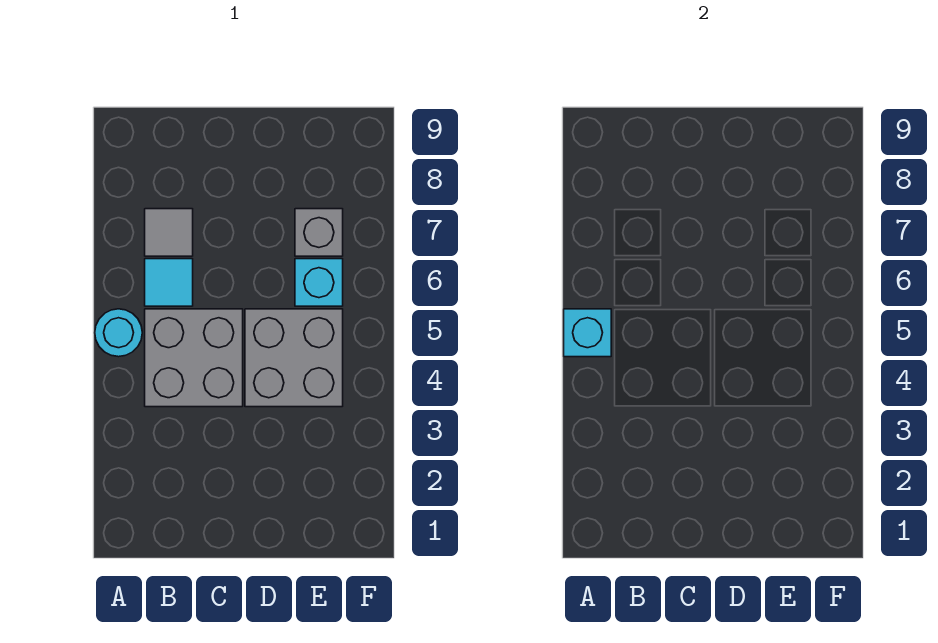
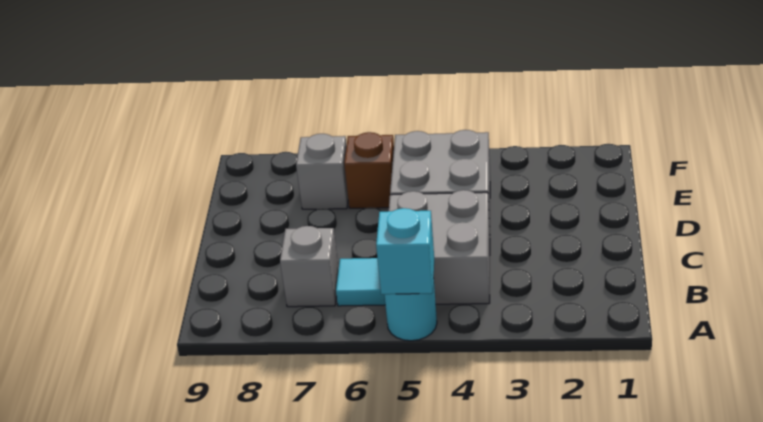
grey 1x1 tile [145,209,193,256] -> grey 1x1 brick [280,226,339,307]
cyan 1x1 brick [295,259,343,306] -> brown 1x1 brick [344,132,394,208]

